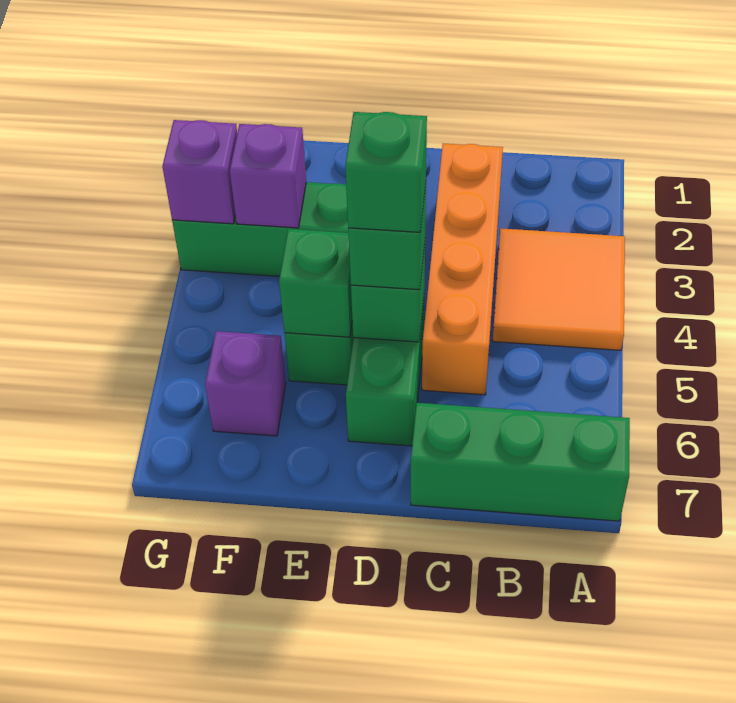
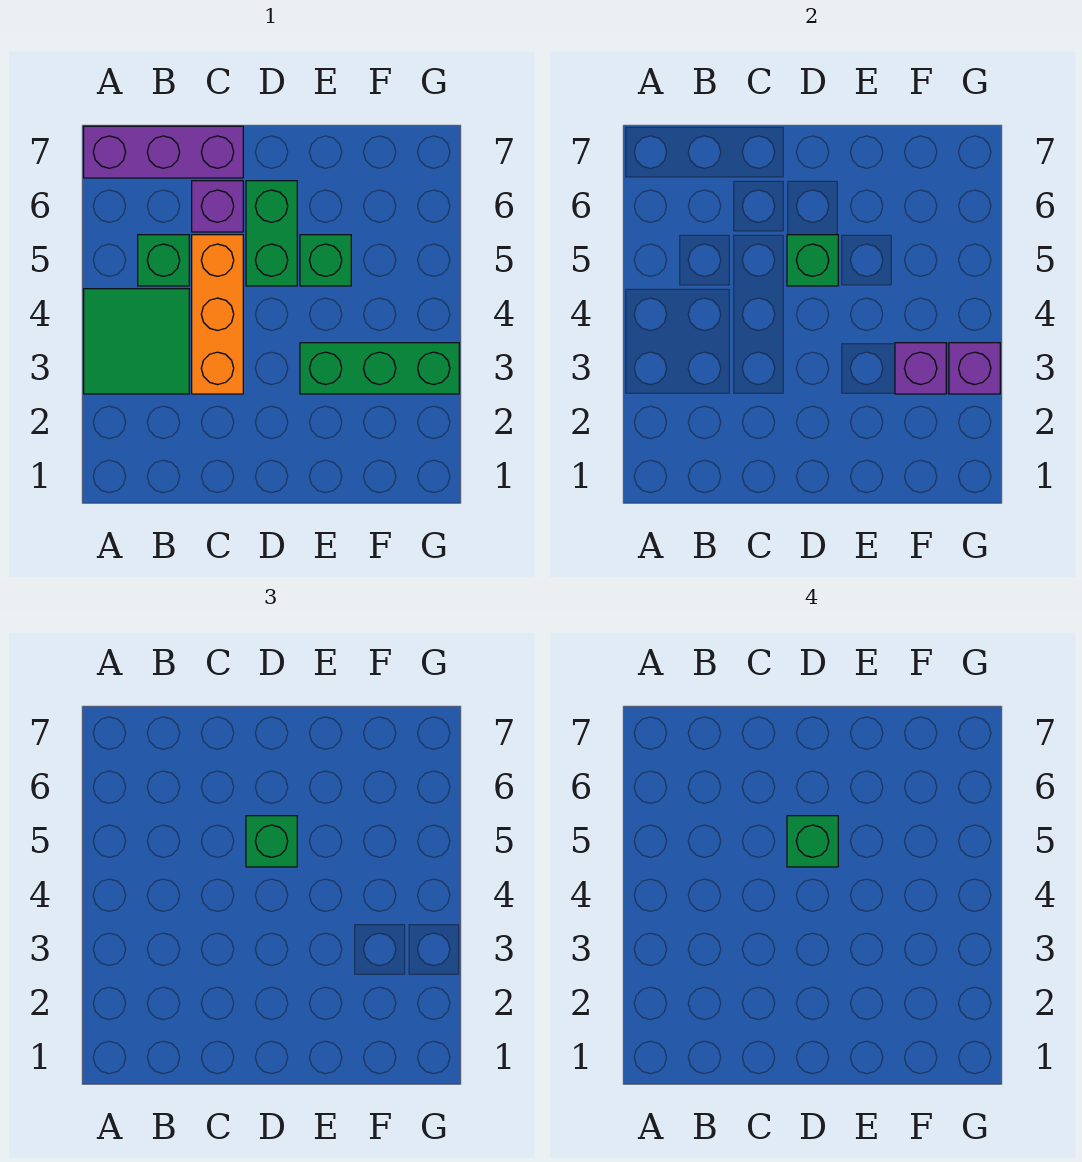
orange 2x2 tile [493,228,625,350] -> green 2x2 tile [84,289,189,394]
green 1x3 brick [411,403,630,521] -> purple 1x3 brick [84,126,243,178]
orange 1x4 brick [422,144,503,395] -> orange 1x3 brick [192,235,243,394]
green 1x1 brick [279,229,352,337] -> green 1x1 brick moved to [138,235,189,286]
purple 1x1 brick [205,331,286,436] -> purple 1x1 brick moved to [192,181,243,232]

